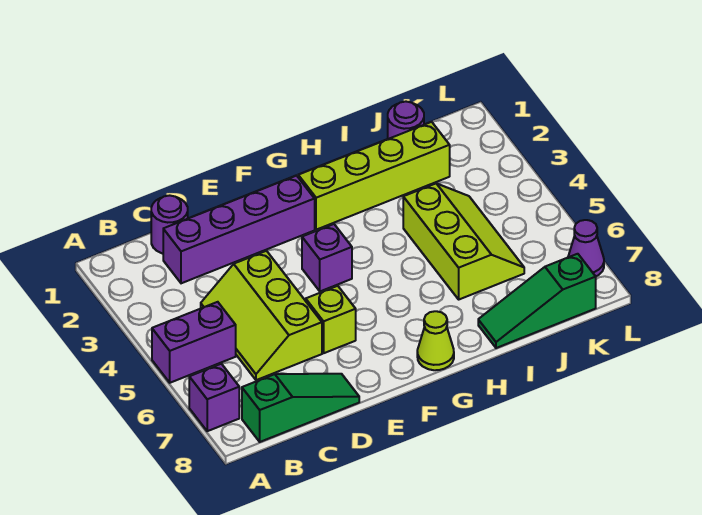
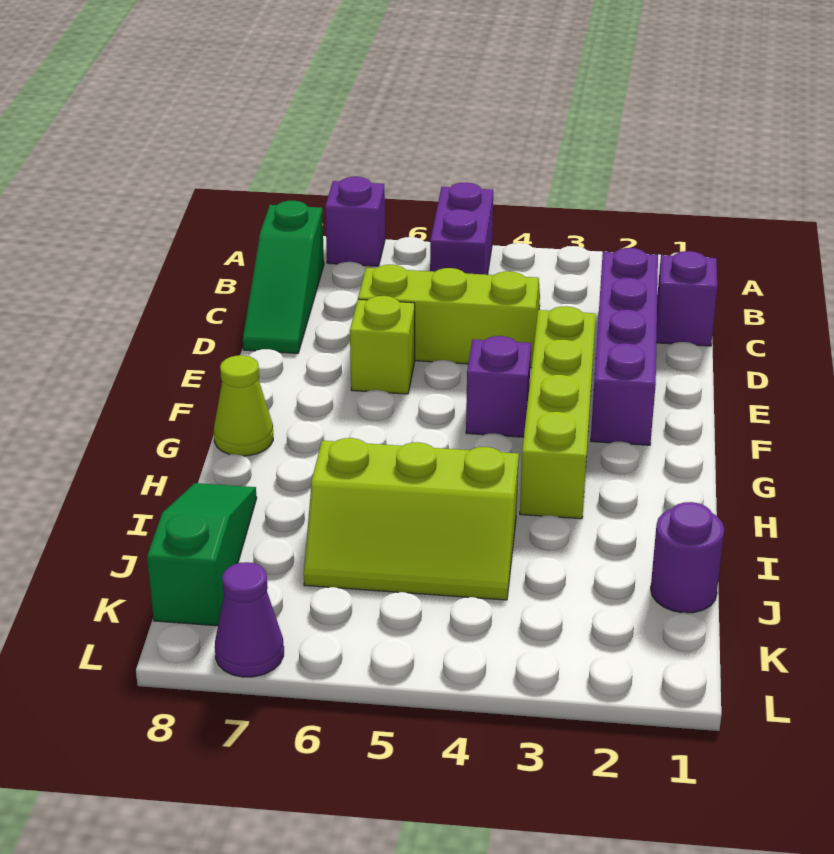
purple 1x1 round brick [151,195,188,254] -> purple 1x1 brick [656,251,717,346]
lime 1x4 brick [298,122,450,230] -> lime 1x4 brick moved to [520,306,596,519]

